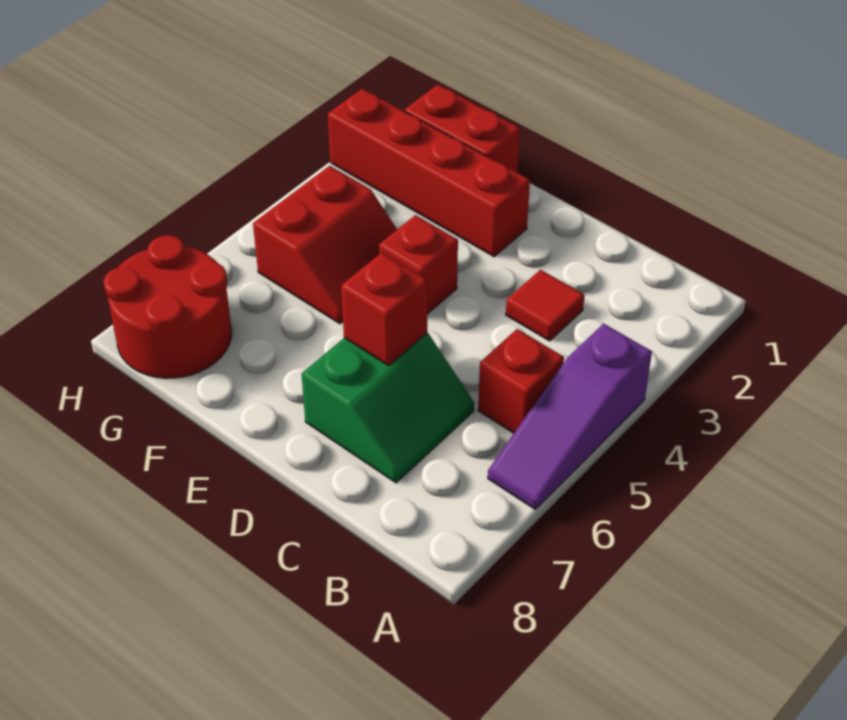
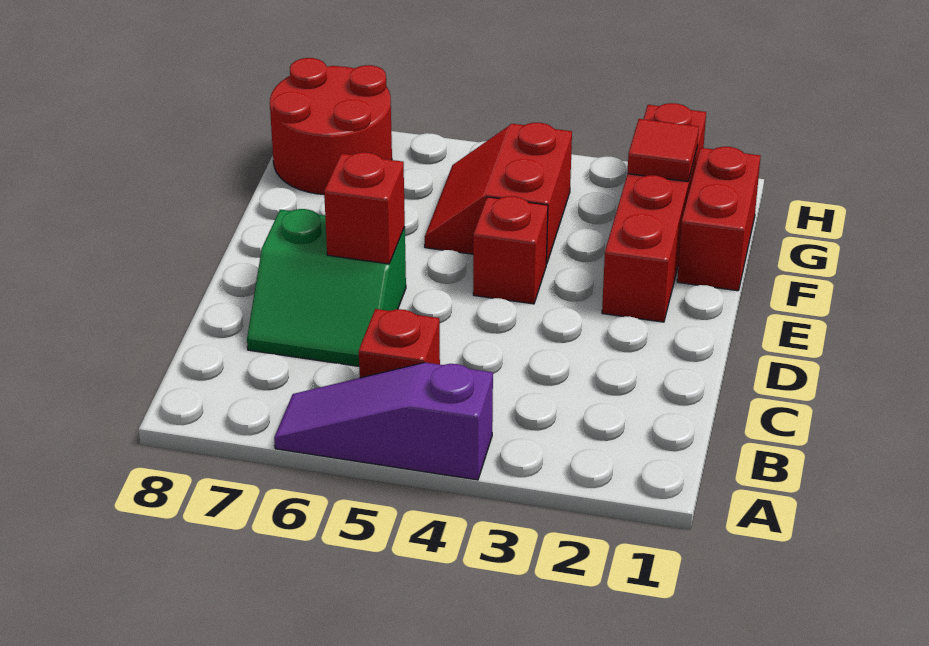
red 1x1 tile [506,270,585,341] -> red 1x1 tile moved to [627,119,699,181]
red 2x2 slope [253,166,397,324] -> red 2x2 slope turned to [425,123,572,264]

